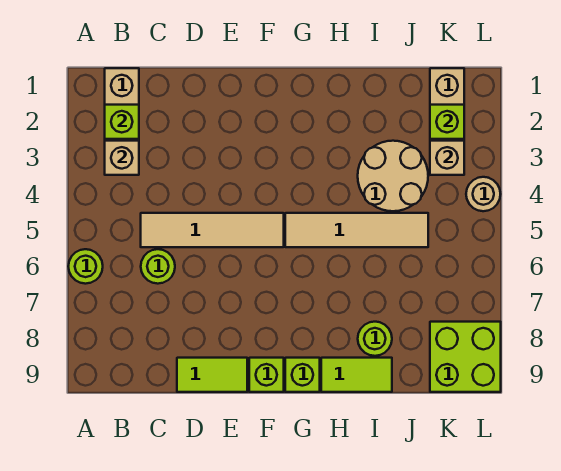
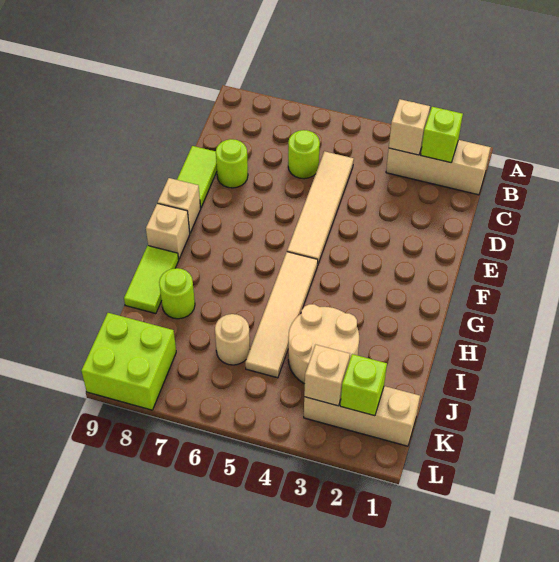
lime 1x1 round brick [68,249,103,284] -> lime 1x1 round brick moved to [216,139,248,188]
lime 1x1 brick [249,358,284,392] -> tan 1x1 brick [158,178,201,233]
lime 1x1 brick [285,358,320,392] -> tan 1x1 brick [146,203,190,259]
tan 1x1 round brick [466,177,500,211] -> tan 1x1 round brick moved to [215,314,250,365]

